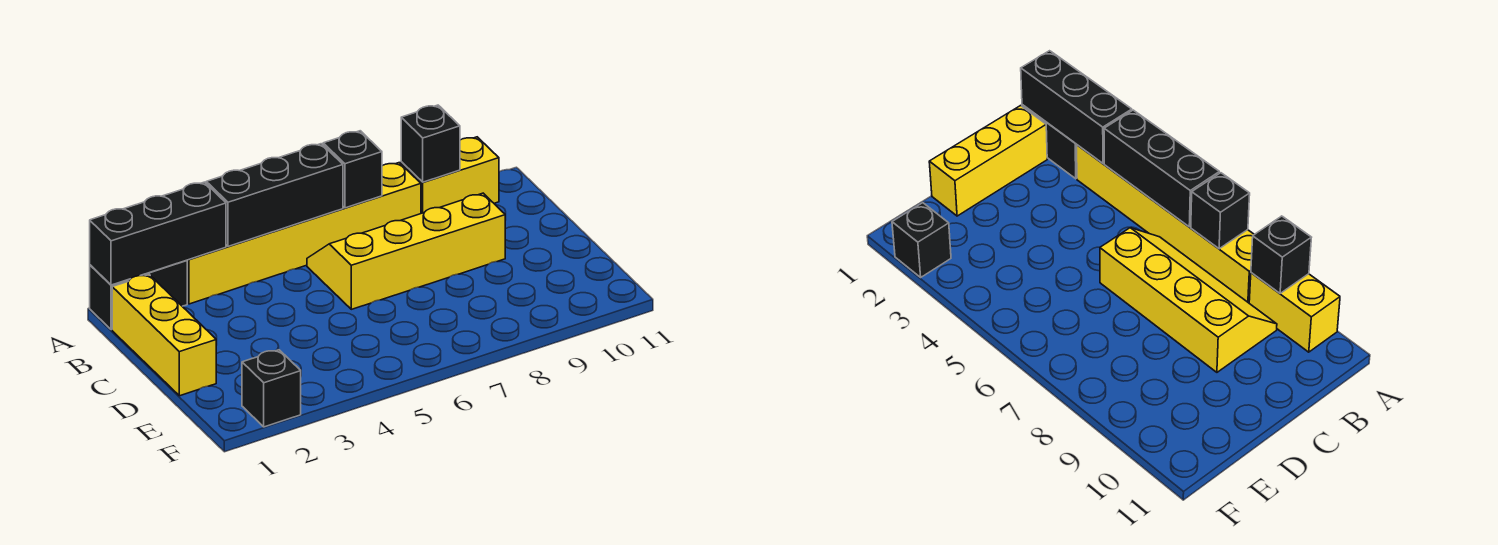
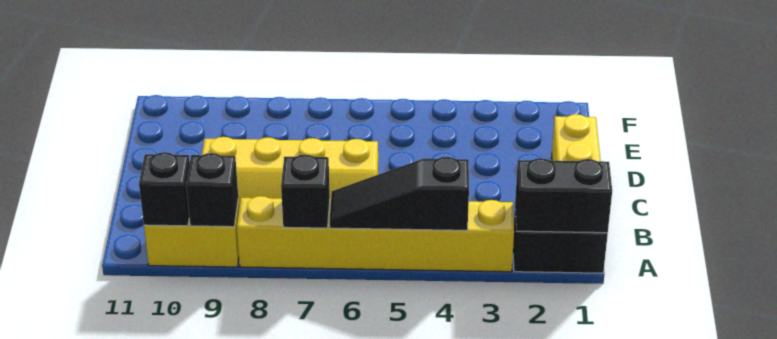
black 1x3 brick [90,182,226,285] -> black 1x2 brick [515,158,612,233]
black 1x3 brick [206,144,343,246] -> black 1x3 slope [330,157,469,230]
black 1x1 brick [242,350,301,427] -> black 1x1 brick moved to [139,152,190,226]

